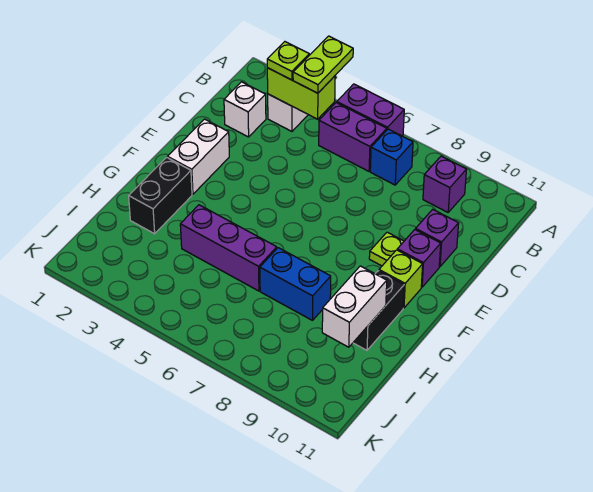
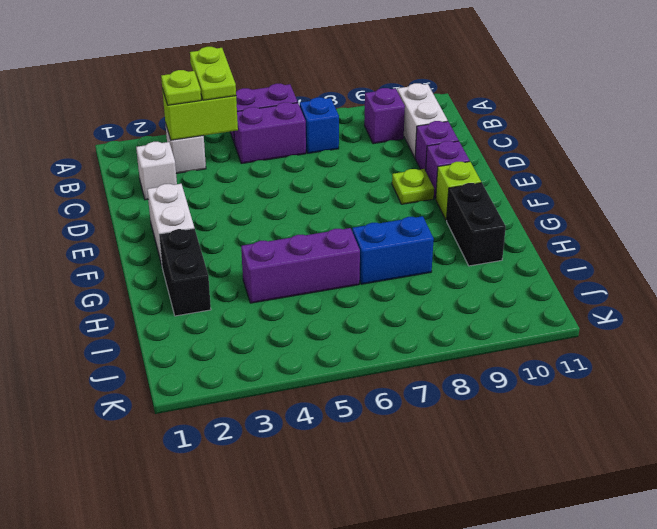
white 1x2 brick [322,266,387,347] -> white 1x2 brick moved to [397,83,448,157]

